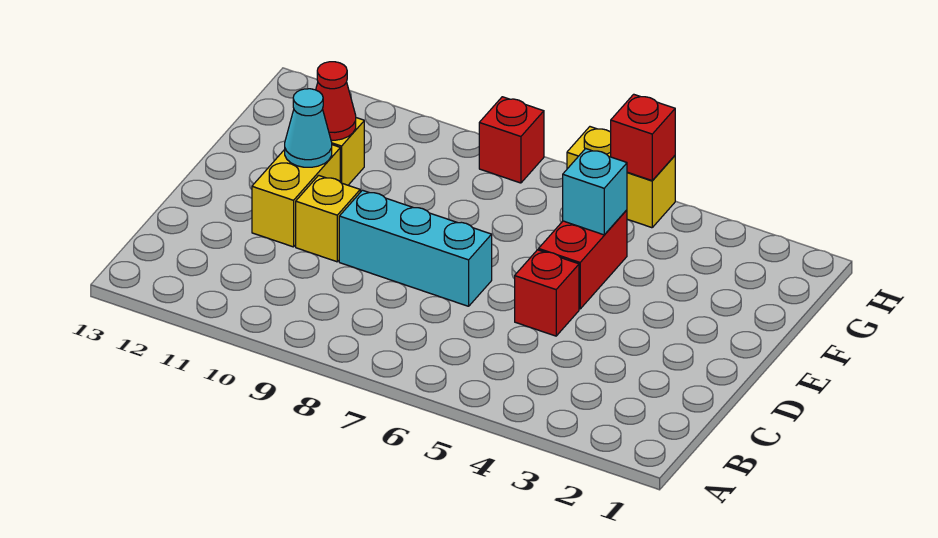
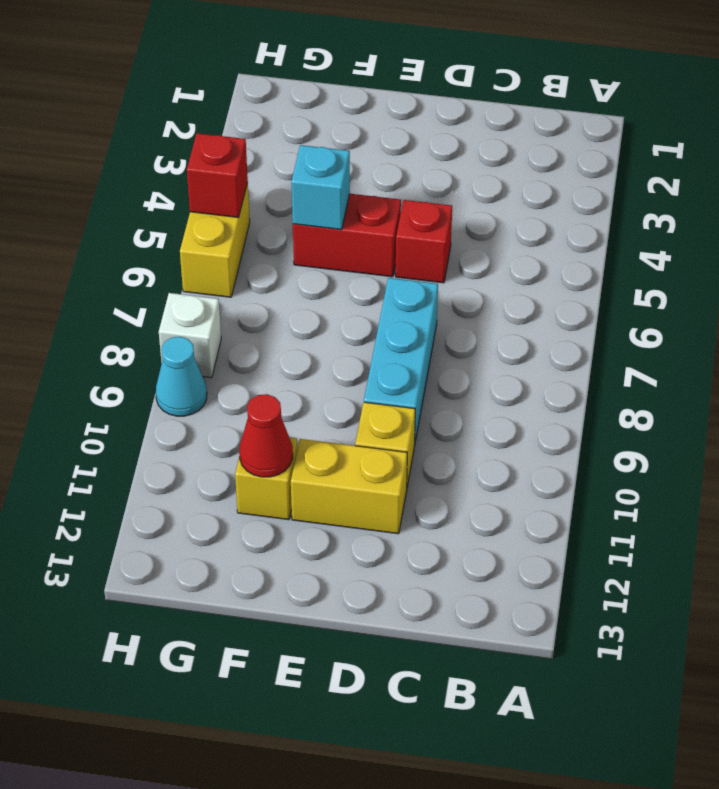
cyan 1x1 cone [285,89,332,167] -> cyan 1x1 cone moved to [156,337,207,416]
red 1x1 brick [479,97,544,183] -> white 1x1 brick [159,293,221,378]

